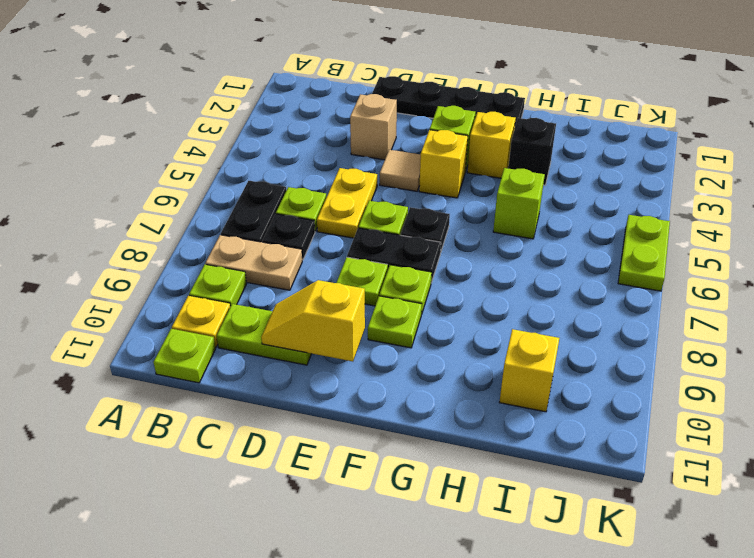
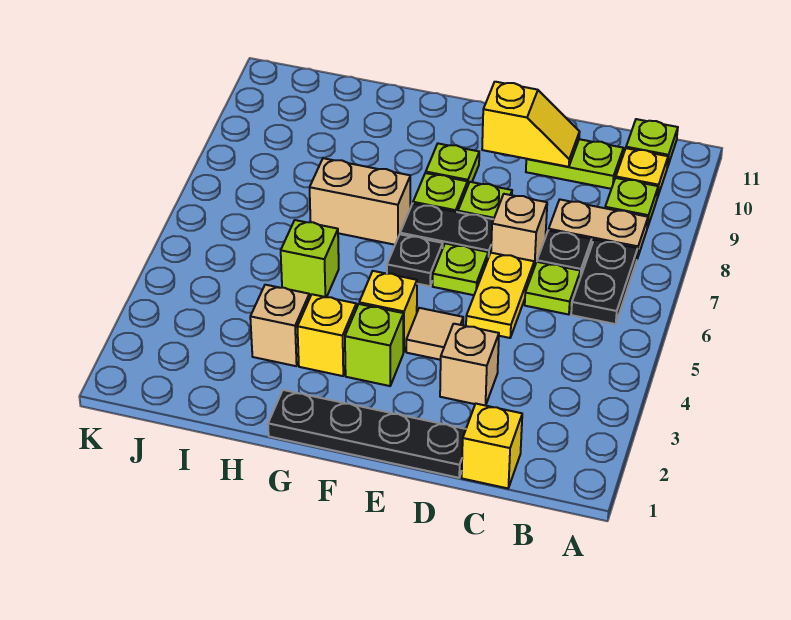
none -> tan 1x1 brick [491,194,547,267]
none -> tan 1x2 brick [310,158,410,245]
black 1x1 brick [508,118,556,185] -> tan 1x1 brick [250,285,309,366]
yellow 1x1 brick [499,329,559,412] -> yellow 1x1 brick moved to [462,404,522,488]
lime 1x2 plate [618,215,670,291] -> none

